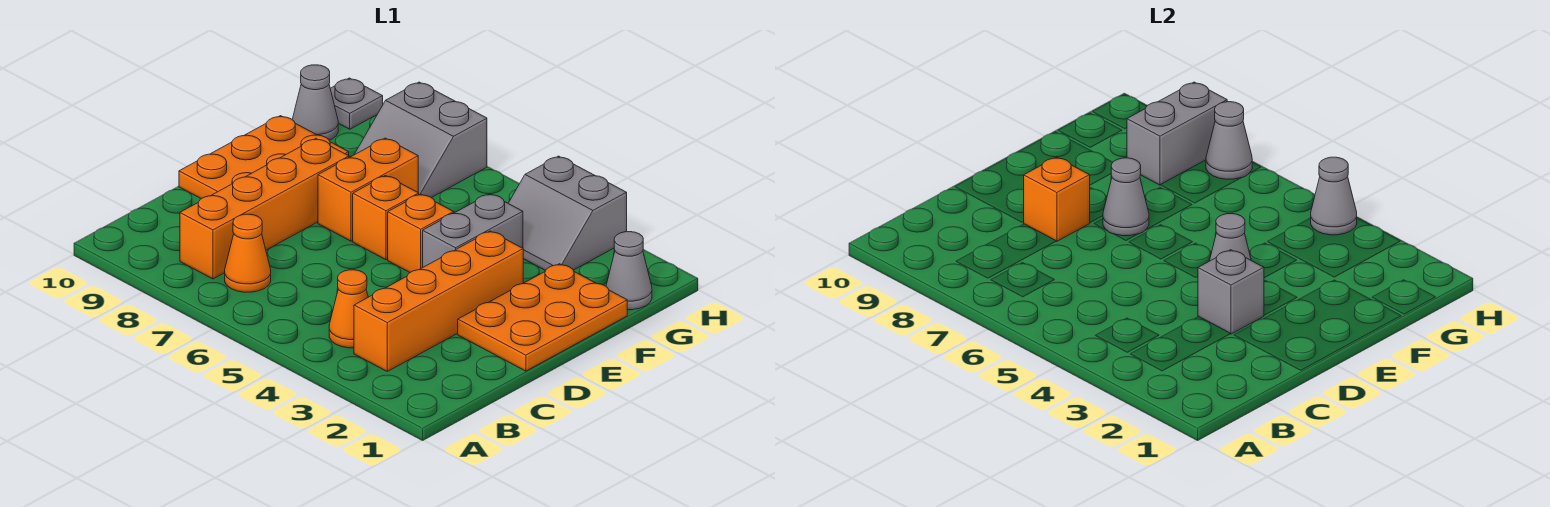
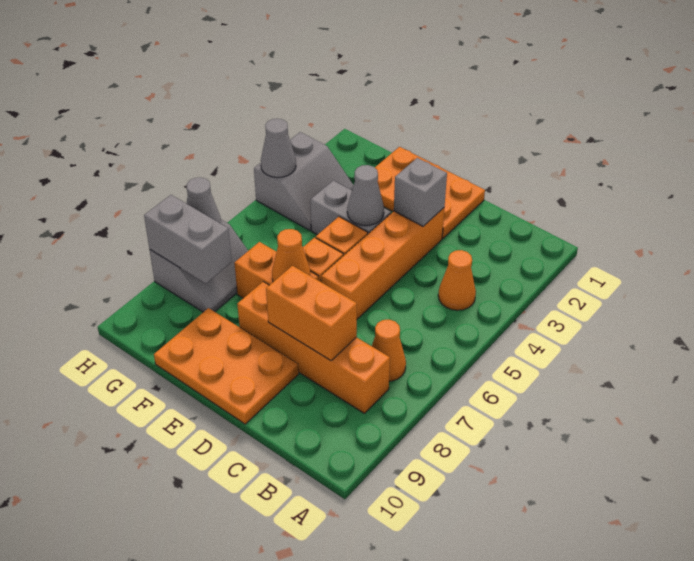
orange 1x4 brick [354,231,523,371] -> orange 1x4 brick turned to [321,208,444,319]
orange 1x1 brick [1024,157,1090,241] -> orange 1x2 brick [266,266,357,361]
grey 1x1 cone [1103,158,1149,236] -> orange 1x1 cone [272,229,310,282]
grey 1x1 cone [606,232,652,310] -> none
grey 1x1 cone [292,65,338,140] -> none
grey 1x1 plate [330,78,383,129] -> none

